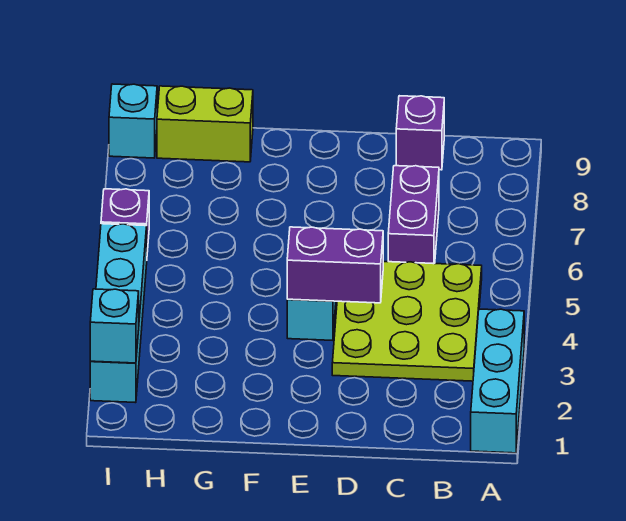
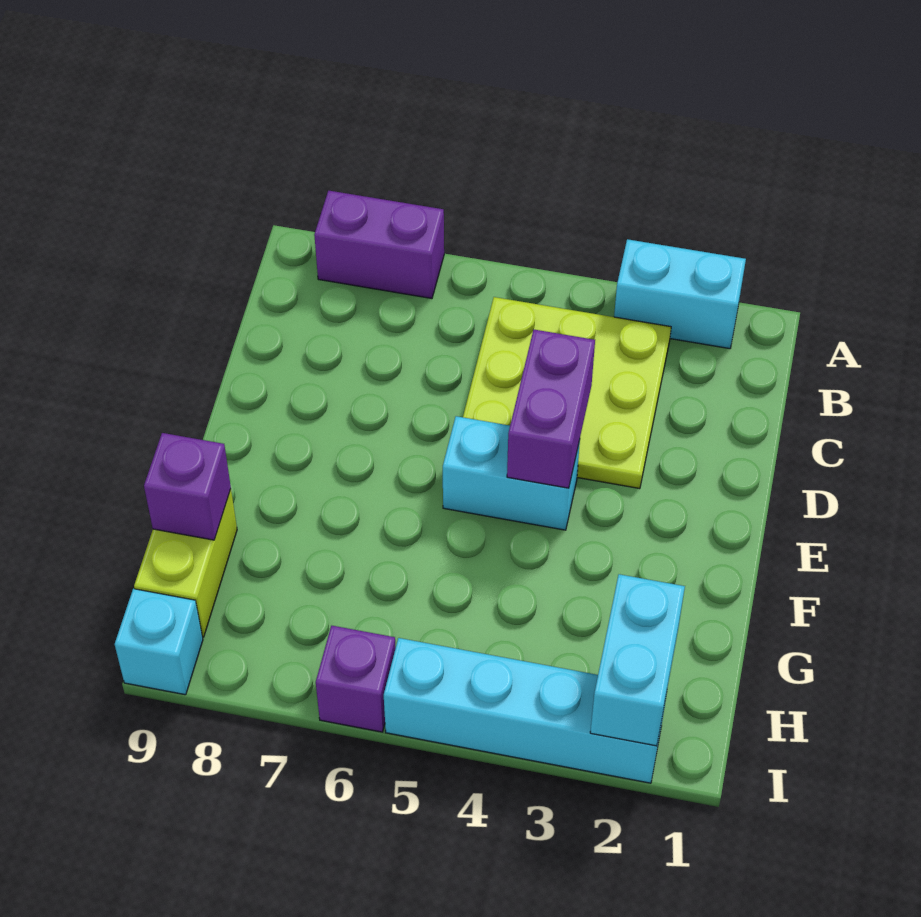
cyan 1x3 brick [471,309,524,453] -> cyan 1x2 brick [614,239,746,349]
purple 1x2 brick [388,166,439,264] -> purple 1x2 brick moved to [314,191,444,299]
purple 1x1 brick [396,96,444,170] -> purple 1x1 brick moved to [144,433,231,540]
cyan 1x1 brick [90,289,139,363] -> cyan 1x2 brick [590,574,685,746]

